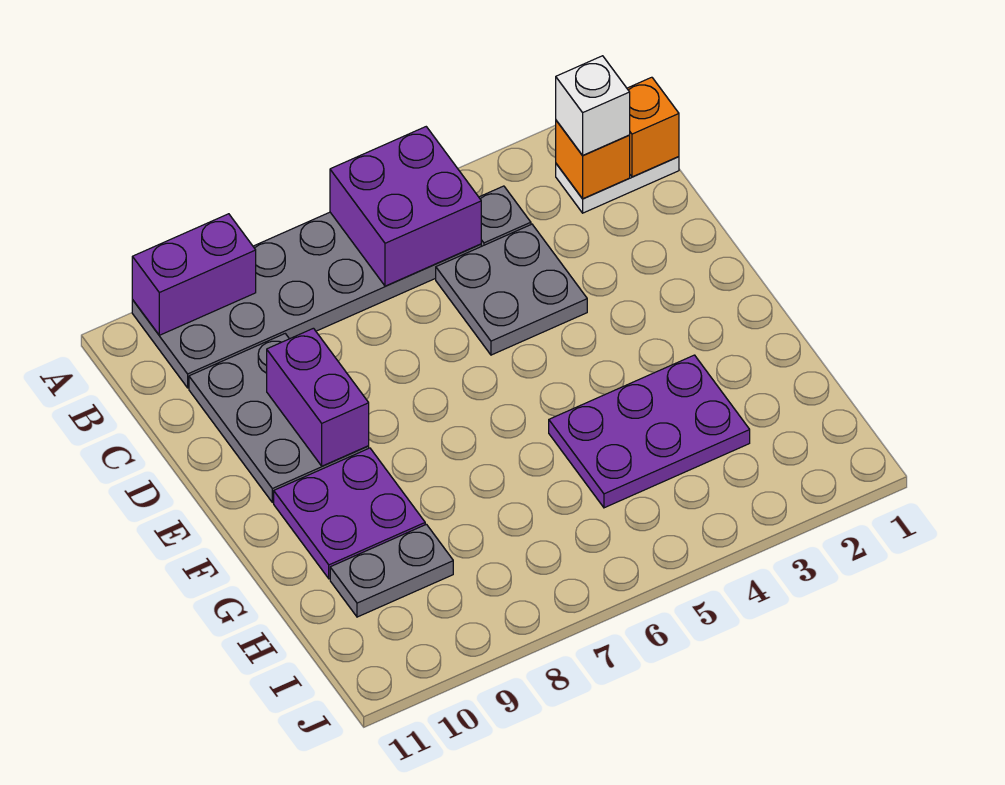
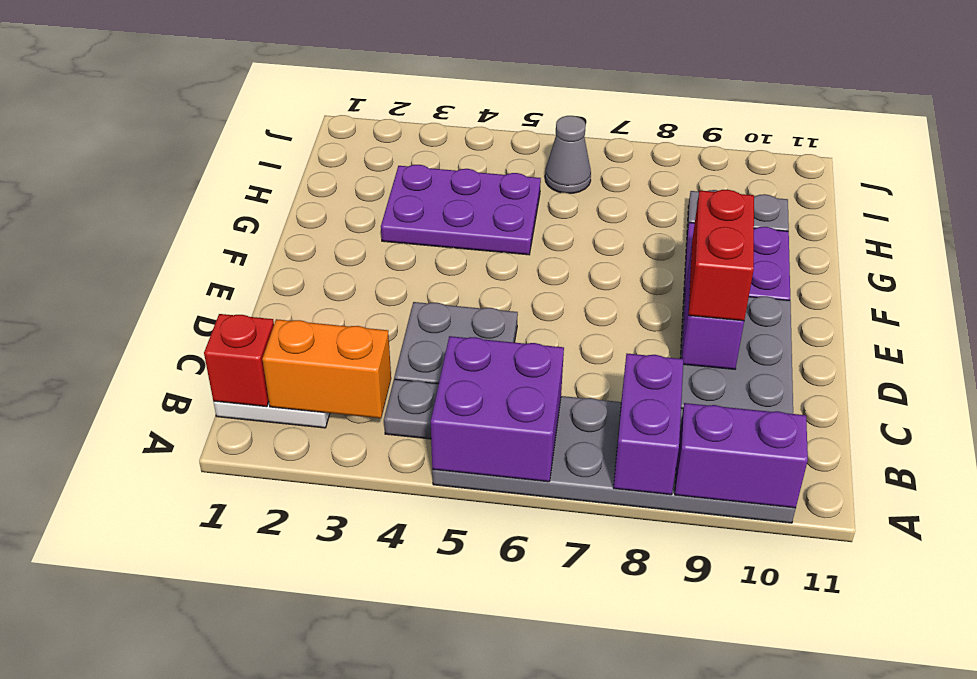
none -> purple 1x2 brick [614,354,683,495]
orange 1x1 brick [627,77,679,177] -> red 1x1 brick [204,314,274,407]
orange 1x1 brick [556,121,630,199] -> orange 1x2 brick [262,319,391,418]
white 1x1 brick [556,56,630,155] -> none
none -> red 1x2 brick [689,190,754,321]
none -> grey 1x1 cone [545,116,591,193]

